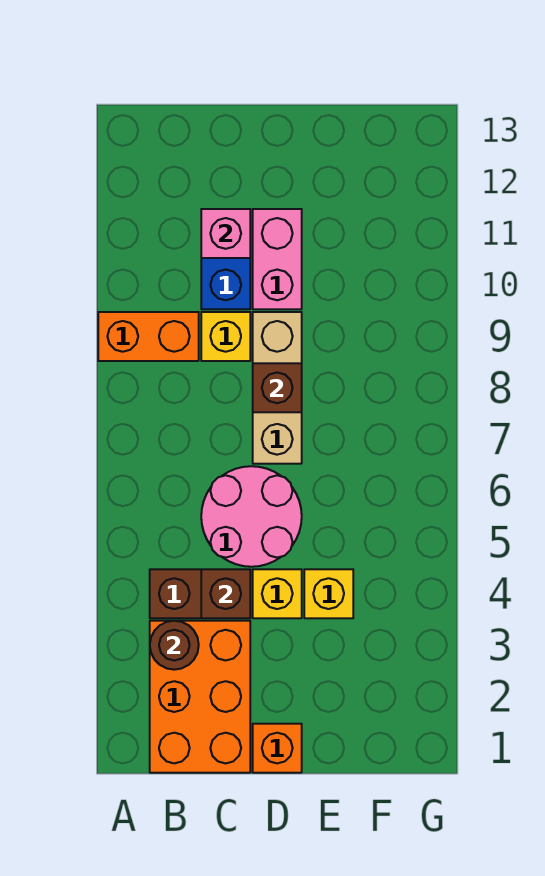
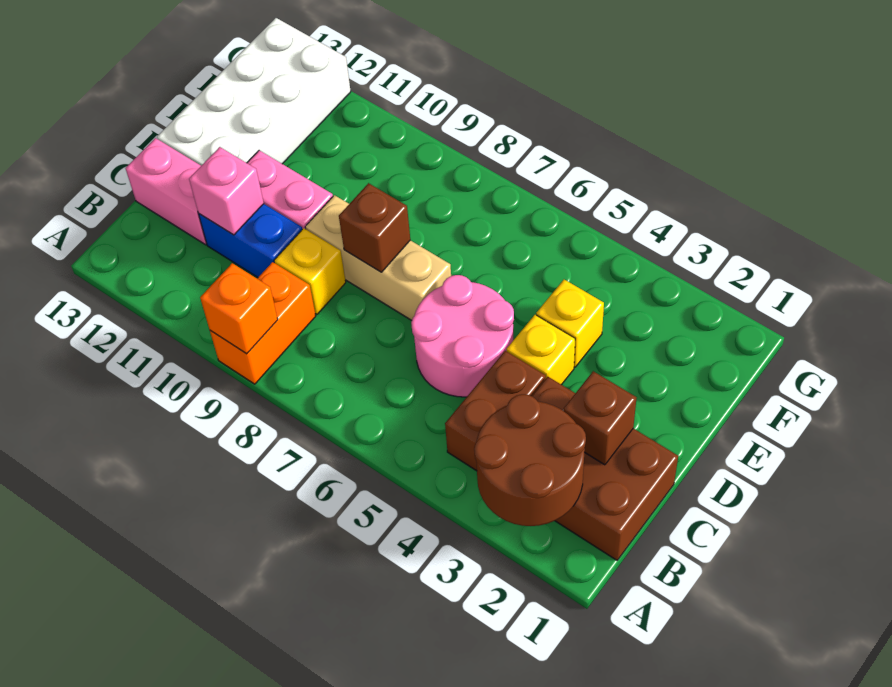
orange 2x3 brick [150,621,250,773] -> brown 2x3 brick [532,377,678,560]
brown 1x1 round brick [150,621,199,670] -> brown 2x2 round brick [474,394,586,526]
brown 1x1 brick [201,569,250,618] -> brown 1x1 brick moved to [564,371,637,465]
none -> pink 1x2 brick [126,138,207,245]
orange 1x1 brick [253,724,302,773] -> orange 1x1 brick moved to [200,263,278,354]
none -> white 2x4 brick [157,18,351,166]

